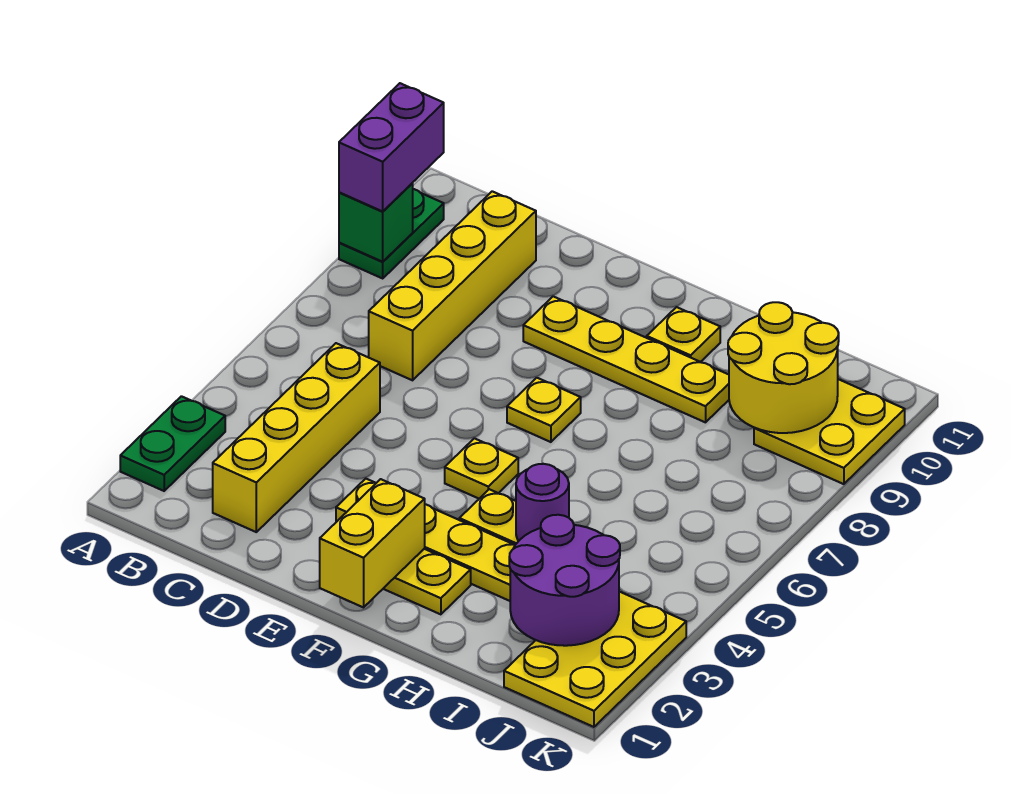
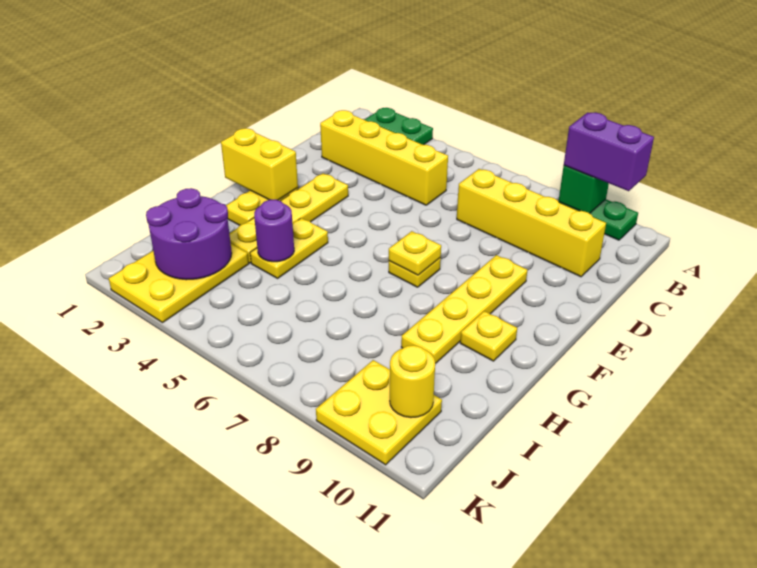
yellow 1x1 plate [445,438,518,499] -> yellow 1x1 plate moved to [389,231,441,275]
yellow 2x2 round brick [728,302,839,433] -> yellow 1x1 round brick [390,345,435,418]
yellow 2x3 plate [504,592,686,727] -> yellow 2x3 plate turned to [109,244,249,323]

